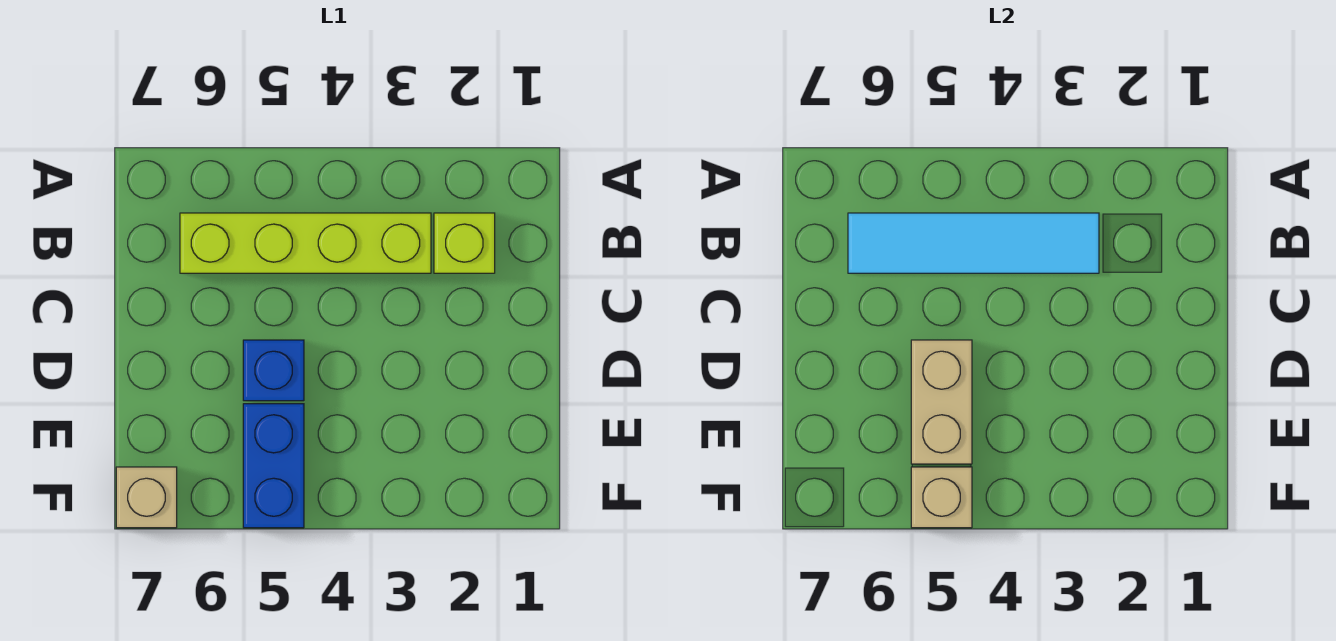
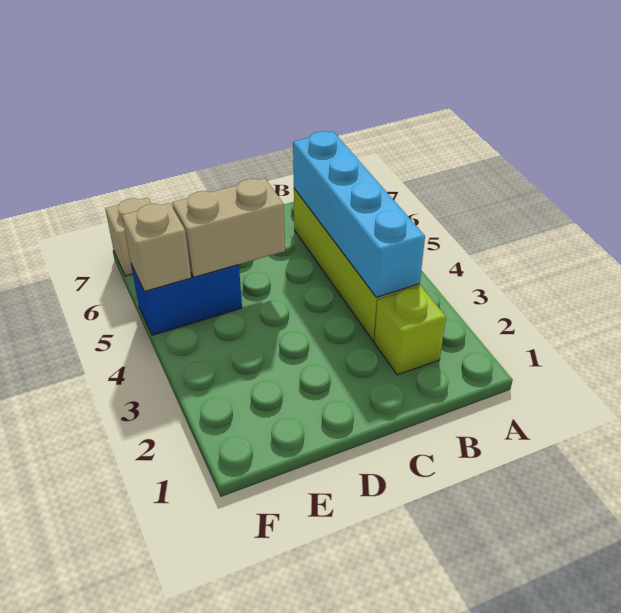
cyan 1x4 tile [848,213,1099,273] -> cyan 1x4 brick [293,131,425,297]
blue 1x1 brick [243,340,304,401] -> none

